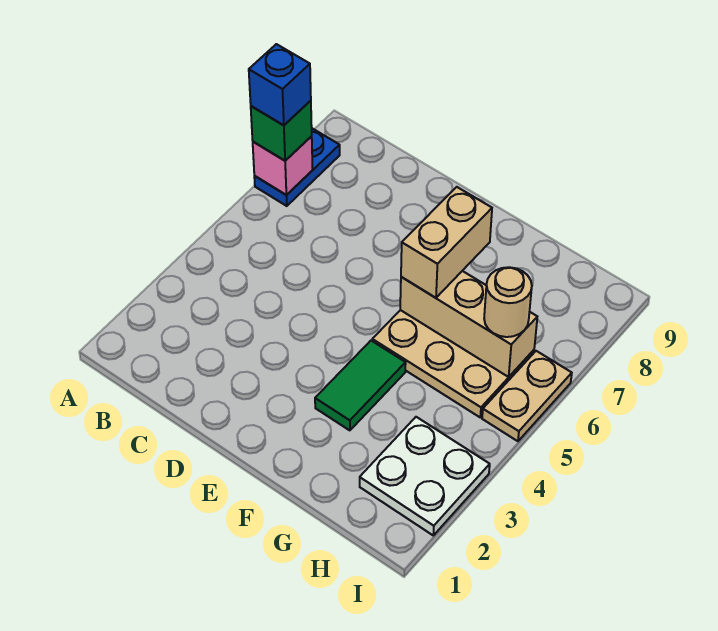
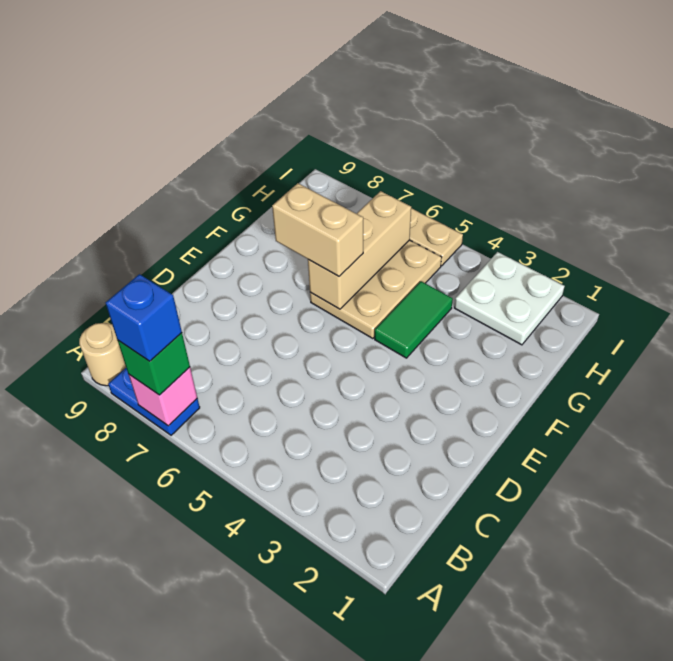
green 1x2 tile [315,341,406,430] -> green 1x2 tile turned to [375,281,453,358]
tan 1x1 round brick [484,267,532,337] -> tan 1x1 round brick moved to [79,323,126,386]

